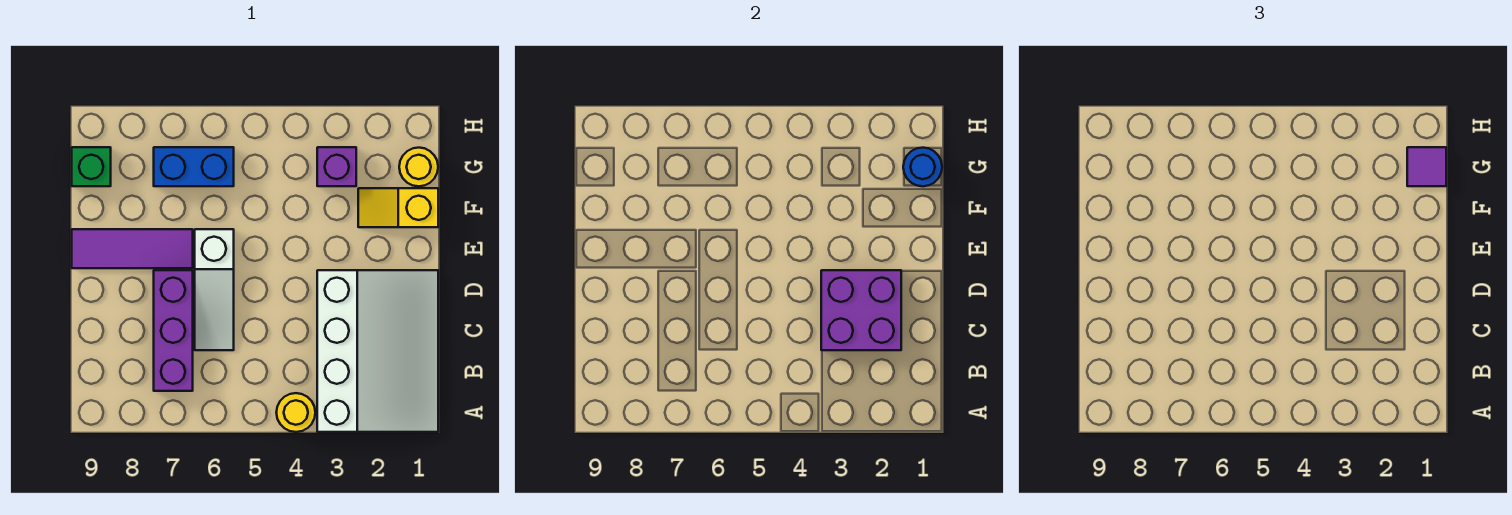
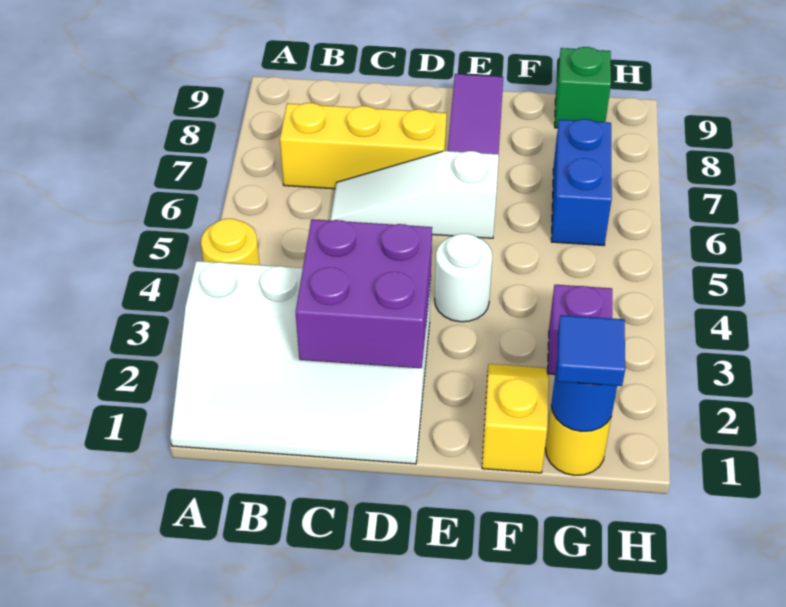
purple 1x3 brick [154,270,193,391] -> yellow 1x3 brick [280,103,447,189]
none -> white 1x1 round brick [435,234,492,322]
purple 1x1 tile [1407,147,1446,186] -> blue 1x1 tile [557,315,625,386]

